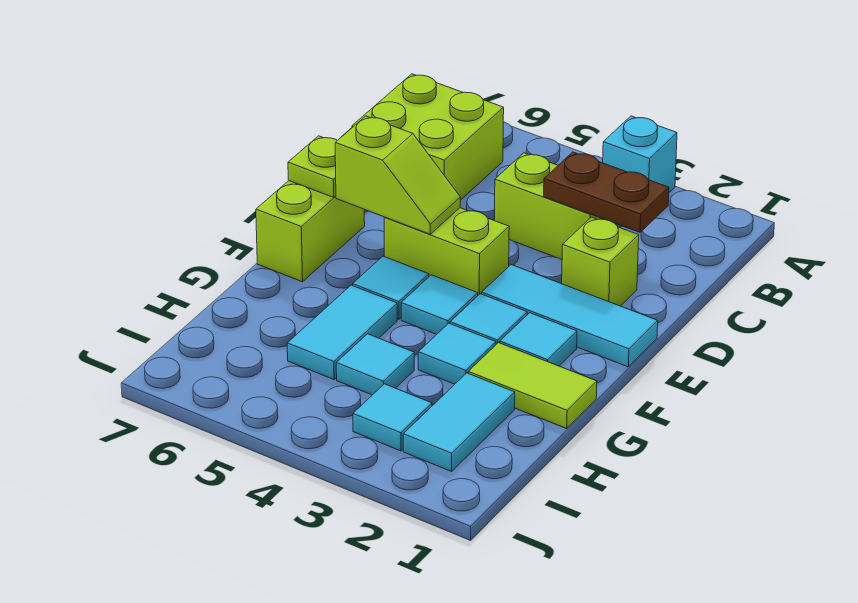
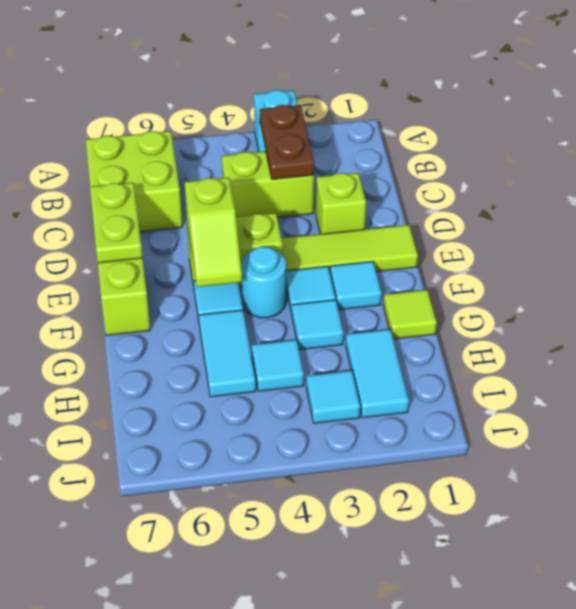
brown 1x2 plate [544,152,669,232] -> brown 1x2 plate turned to [260,105,314,179]
cyan 1x3 tile [482,265,658,367] -> lime 1x3 tile [281,225,418,272]
lime 1x2 slope [335,116,460,234] -> lime 1x2 slope turned to [185,177,242,287]
lime 1x1 plate [288,136,337,197] -> lime 1x2 plate [90,182,143,263]
cyan 1x1 tile [401,275,478,334] -> cyan 1x1 round brick [242,247,286,318]
lime 1x2 tile [468,343,597,429] -> lime 1x1 tile [383,290,437,339]

